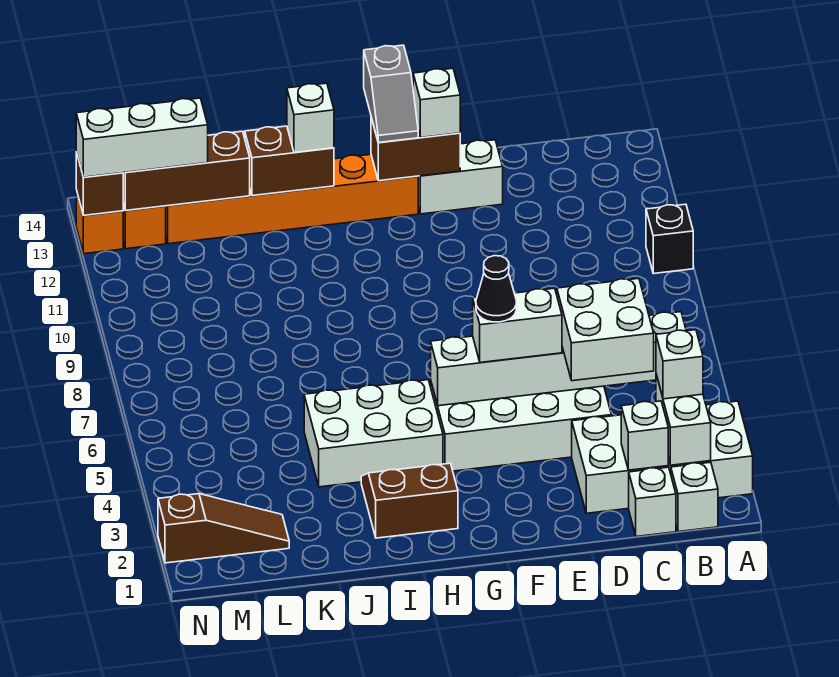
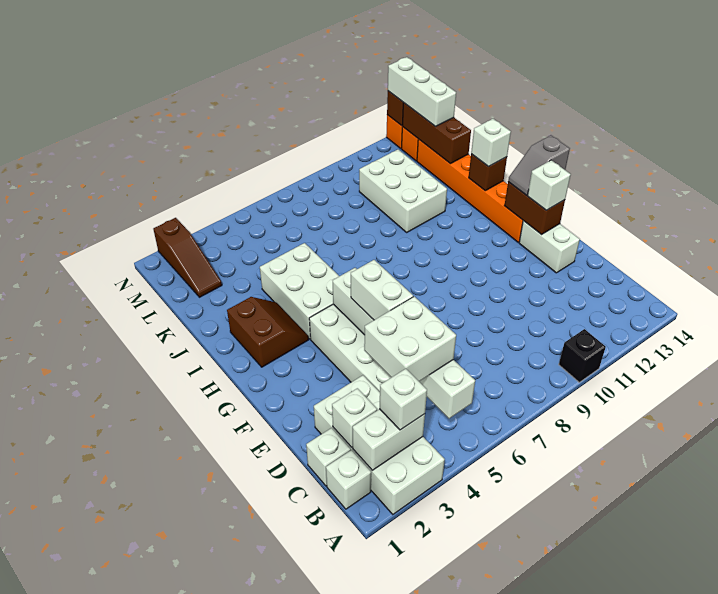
black 1x1 cone [476,256,516,322] -> none
brown 1x2 brick [245,126,334,196] -> brown 1x1 brick [469,154,507,191]
none -> white 2x3 brick [359,150,447,232]

